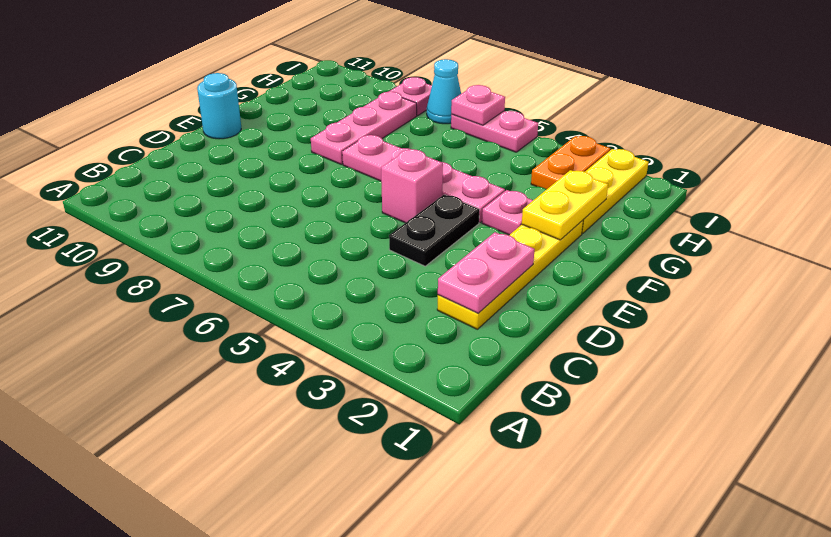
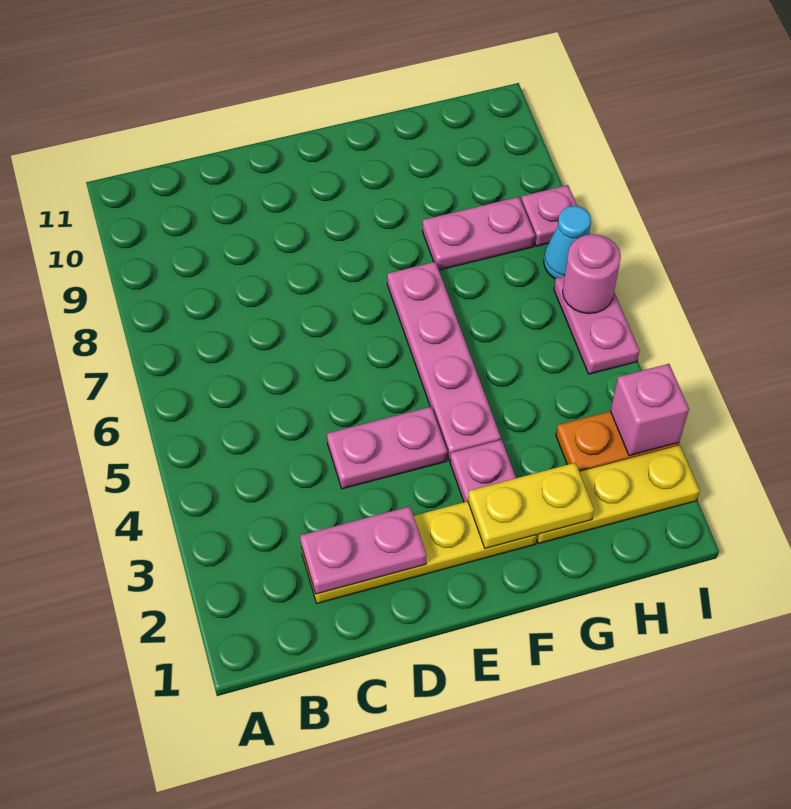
black 1x2 plate [389,195,480,266] -> pink 1x2 plate [327,407,447,489]
pink 1x1 brick [381,149,443,223] -> pink 1x1 brick moved to [610,364,689,456]
cyan 1x1 round brick [197,73,241,139] -> none
pink 1x3 plate [311,92,417,164] -> pink 1x2 plate [422,197,535,270]
pink 1x1 plate [451,85,505,125] -> pink 1x1 round brick [563,234,621,314]

